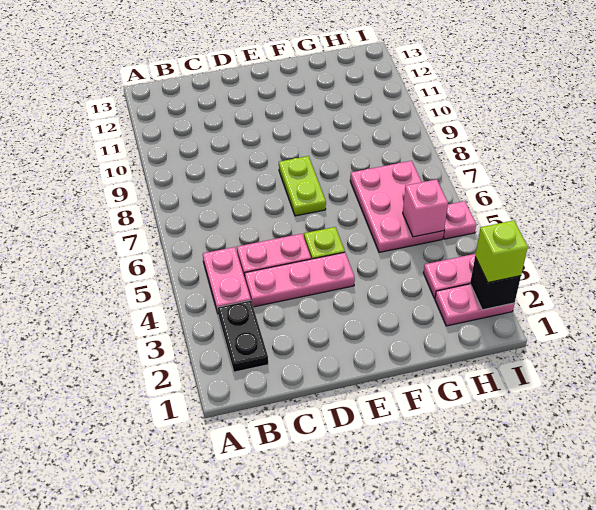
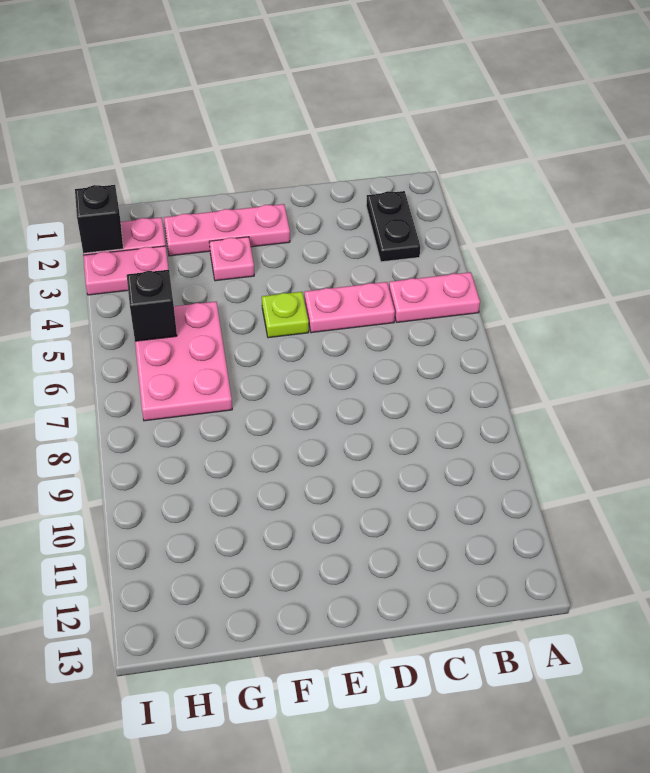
pink 1x2 plate [203,247,251,313] -> pink 1x2 plate turned to [389,272,480,322]
pink 1x3 plate [245,252,355,307] -> pink 1x3 plate moved to [164,204,290,256]
lime 1x2 plate [279,156,326,216] -> none
pink 1x1 brick [403,179,448,237] -> black 1x1 brick [127,270,177,341]
lime 1x1 brick [475,221,528,283] -> none
pink 1x1 plate [443,201,476,239] -> pink 1x1 plate moved to [209,237,254,281]

